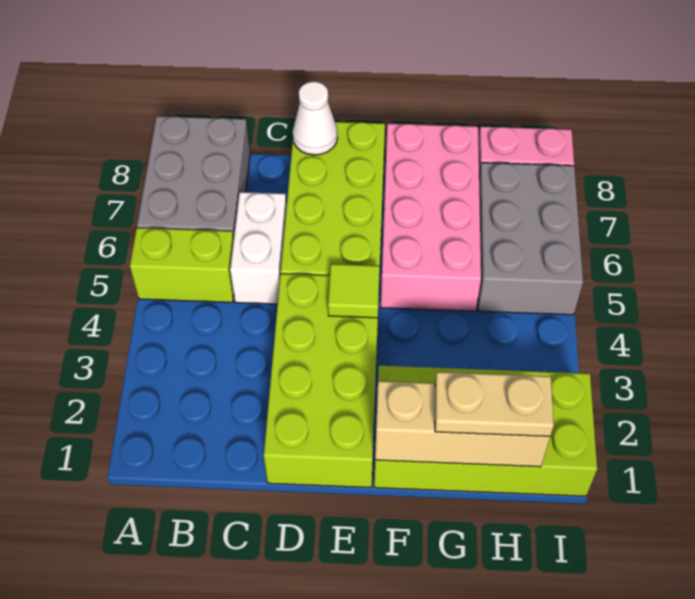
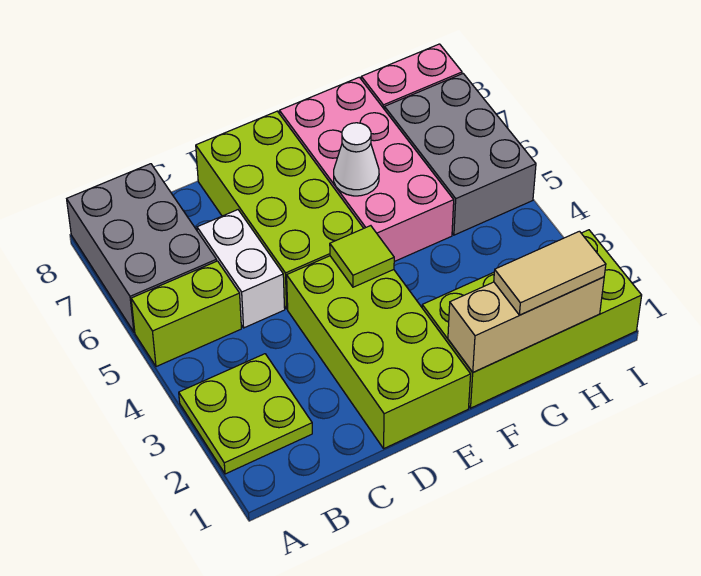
none -> lime 2x2 plate [179,354,312,474]
white 1x1 cone [293,82,338,155] -> white 1x1 cone moved to [334,123,379,196]
tan 1x2 plate [435,372,554,436] -> tan 1x2 tile [494,231,606,315]

